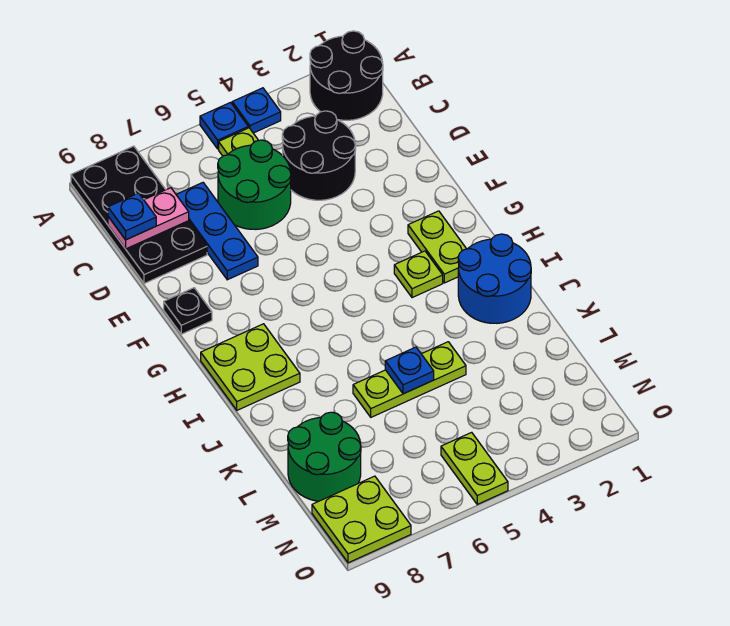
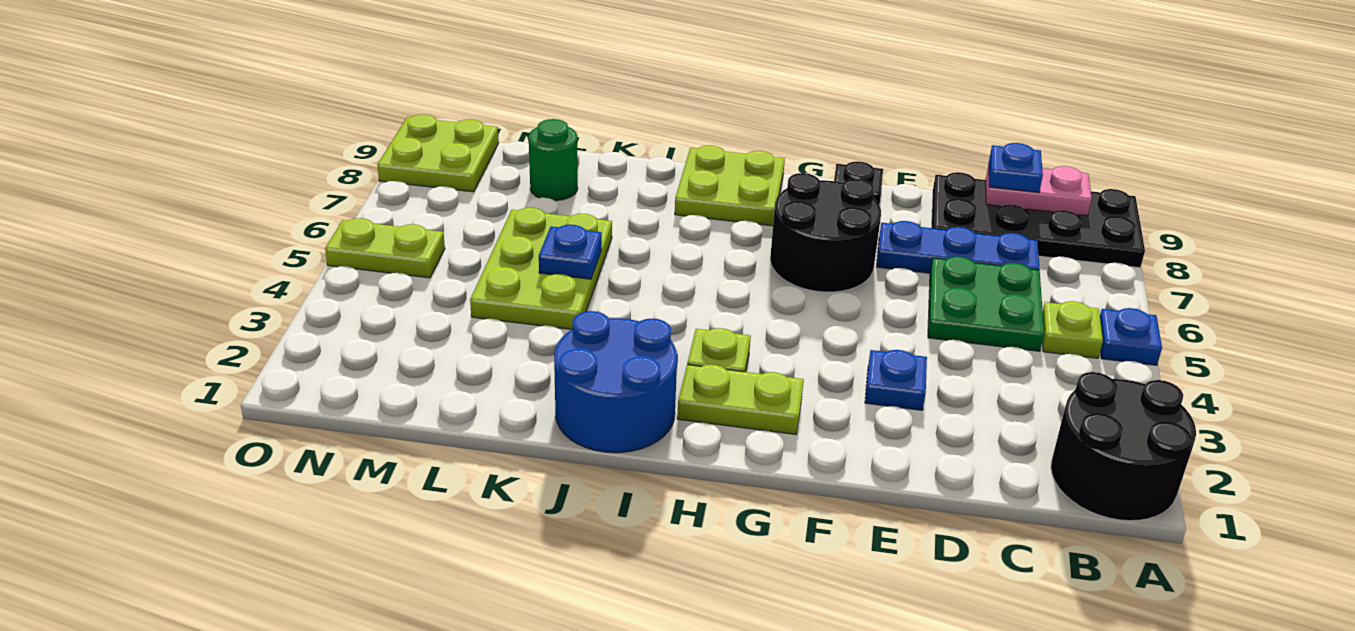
blue 1x1 plate [232,88,281,133] -> blue 1x1 plate moved to [865,350,927,410]
black 2x2 round brick [282,111,356,200] -> black 2x2 round brick moved to [770,173,881,292]
green 2x2 round brick [218,140,291,229] -> green 2x2 plate [928,257,1044,351]
pink 1x2 plate [108,188,189,249] -> pink 1x2 plate turned to [986,164,1092,216]
lime 1x3 plate [353,342,466,417] -> lime 2x3 plate [470,208,612,329]
green 2x2 round brick [288,412,361,501] -> green 1x1 round brick [529,119,578,201]

